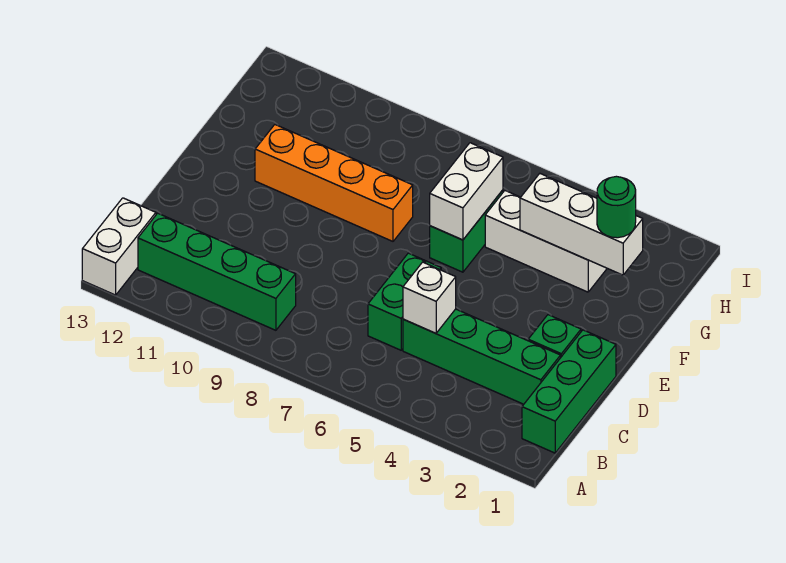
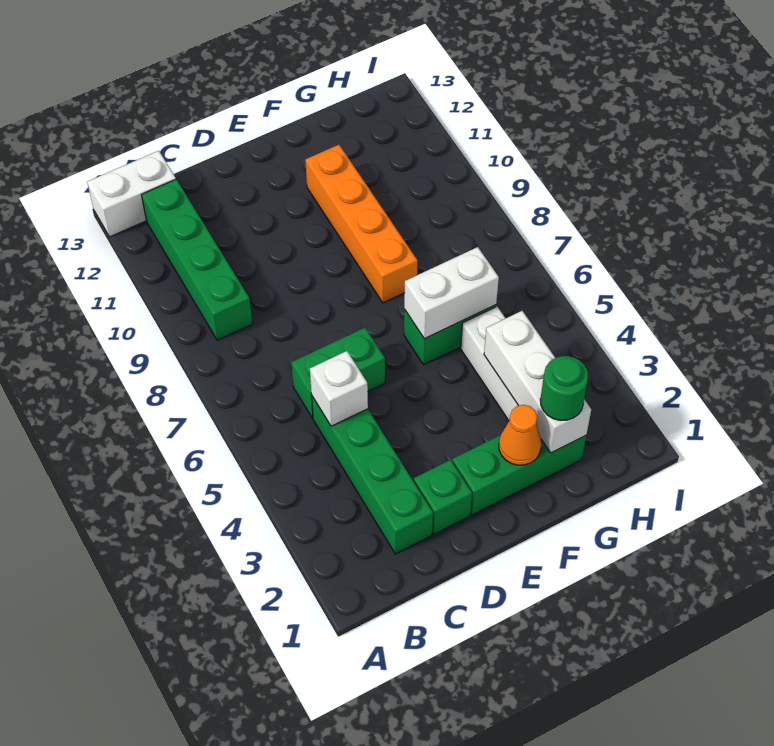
green 1x3 brick [522,330,616,453] -> green 1x3 brick moved to [452,435,586,515]
none -> orange 1x1 cone [499,405,541,465]

